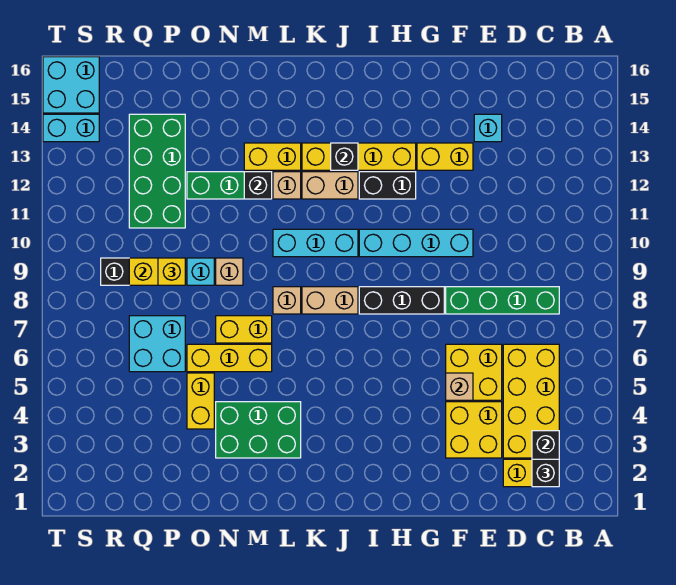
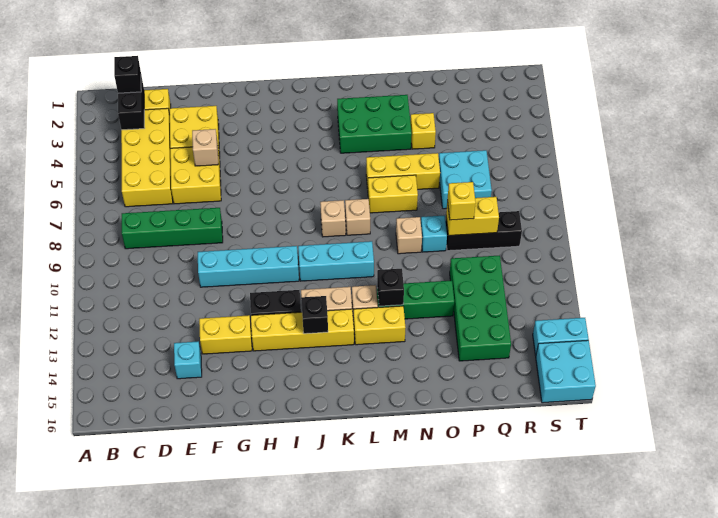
black 1x3 brick [359,287,444,314] -> none
tan 1x2 brick [302,287,358,314] -> tan 1x1 brick [320,200,346,237]
yellow 1x2 brick [187,373,214,429] -> yellow 1x1 brick [410,113,436,149]

